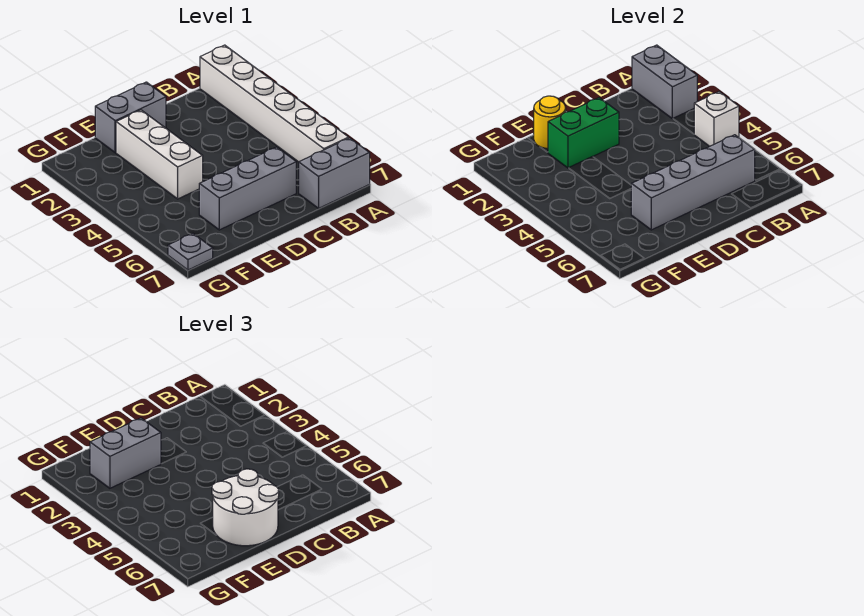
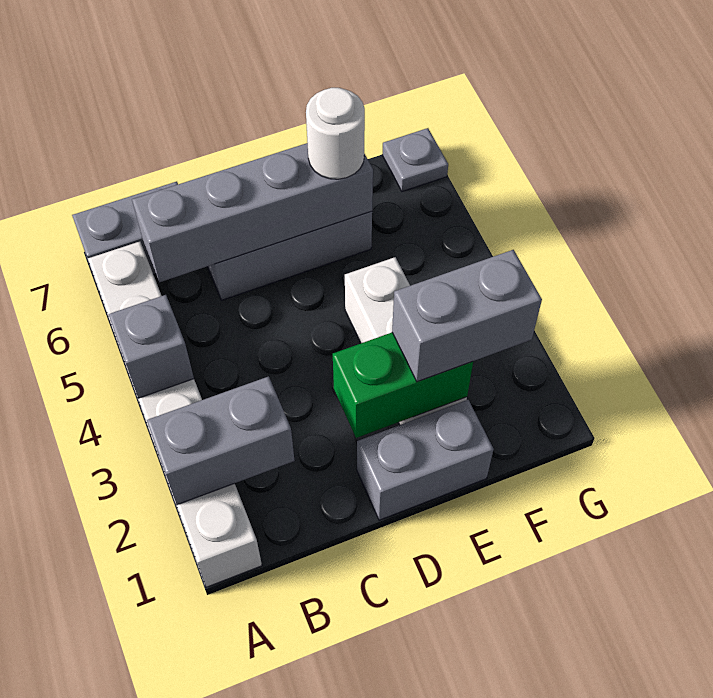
grey 1x2 brick [632,45,697,119] -> grey 1x2 brick turned to [147,376,295,505]
white 1x1 brick [694,92,739,146] -> grey 1x1 brick [108,295,194,398]
white 2x2 round brick [212,469,279,546] -> white 1x1 round brick [306,88,365,179]
yellow 1x1 round brick [534,96,566,149] -> none

